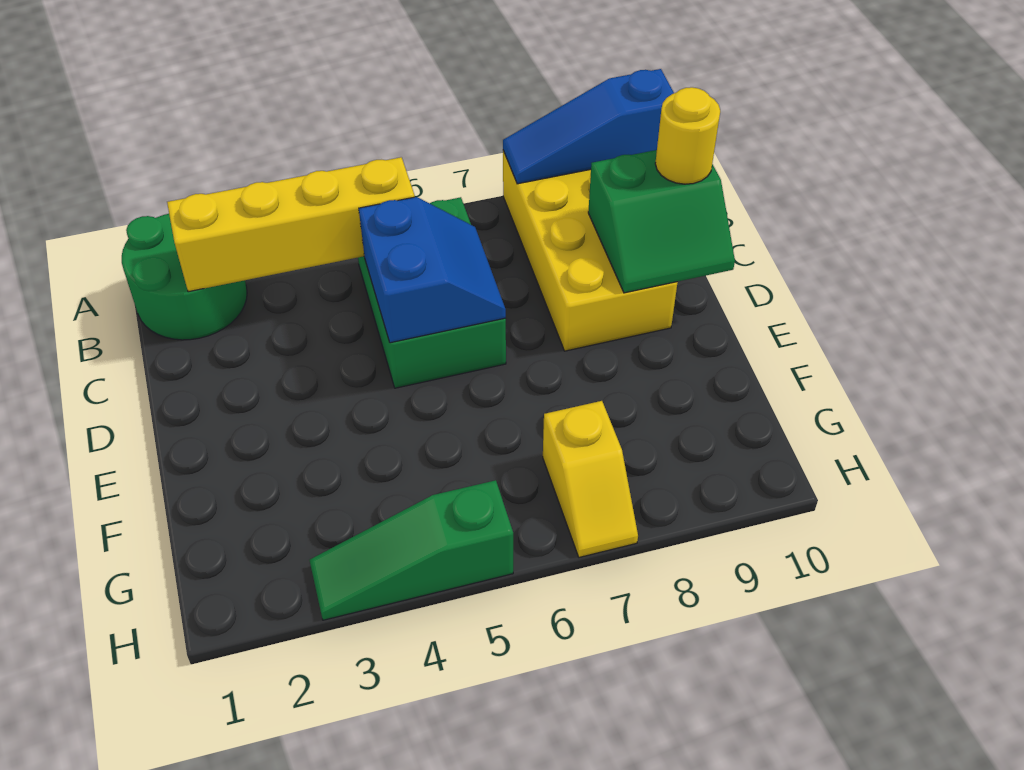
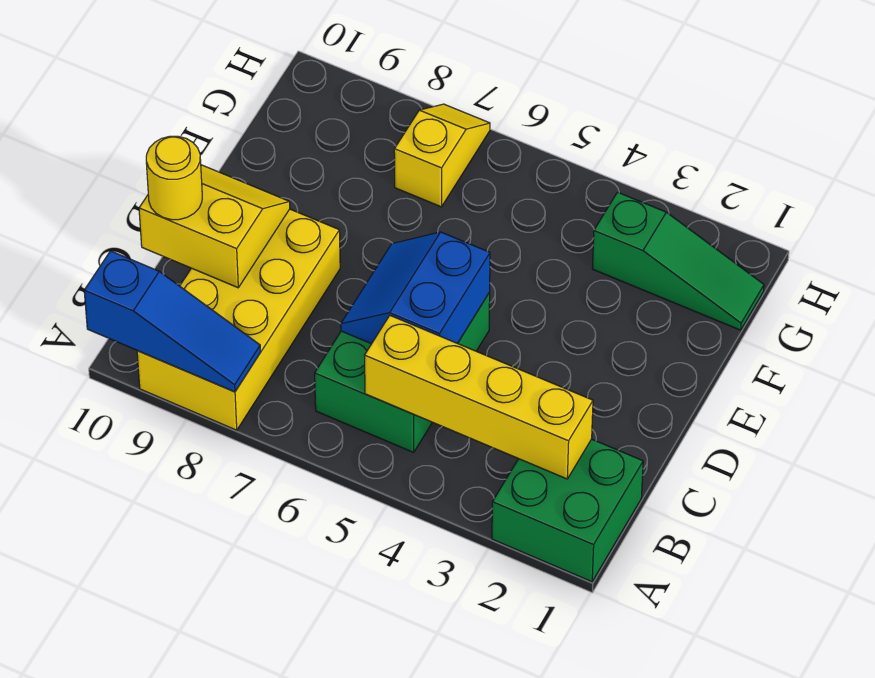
green 2x2 round brick [122,214,247,340] -> green 2x2 brick [492,439,643,582]
green 2x2 slope [588,150,735,293] -> yellow 2x2 slope [139,165,290,288]
green 1x3 slope [310,480,513,620] -> green 1x3 slope moved to [593,192,764,330]

